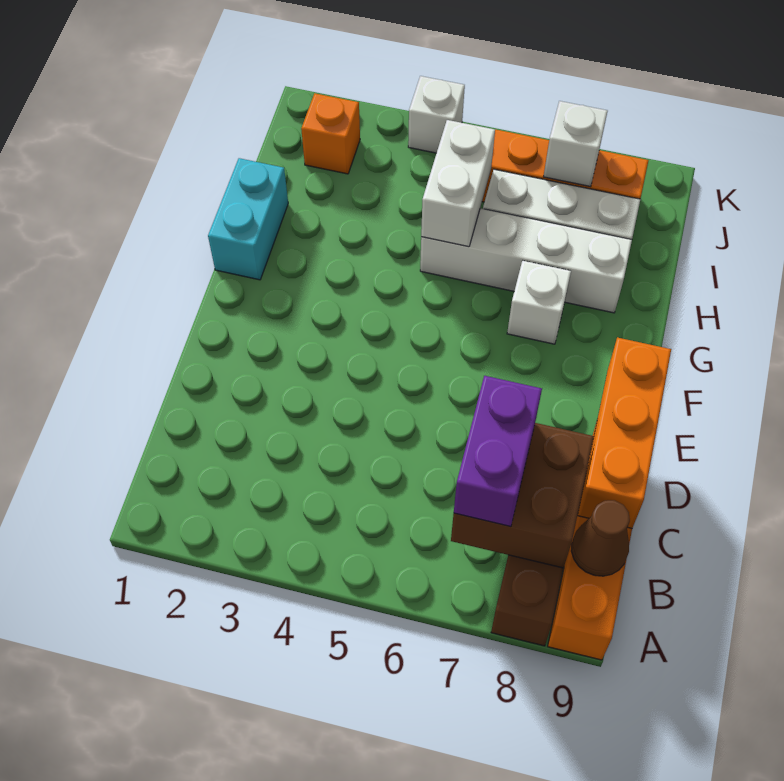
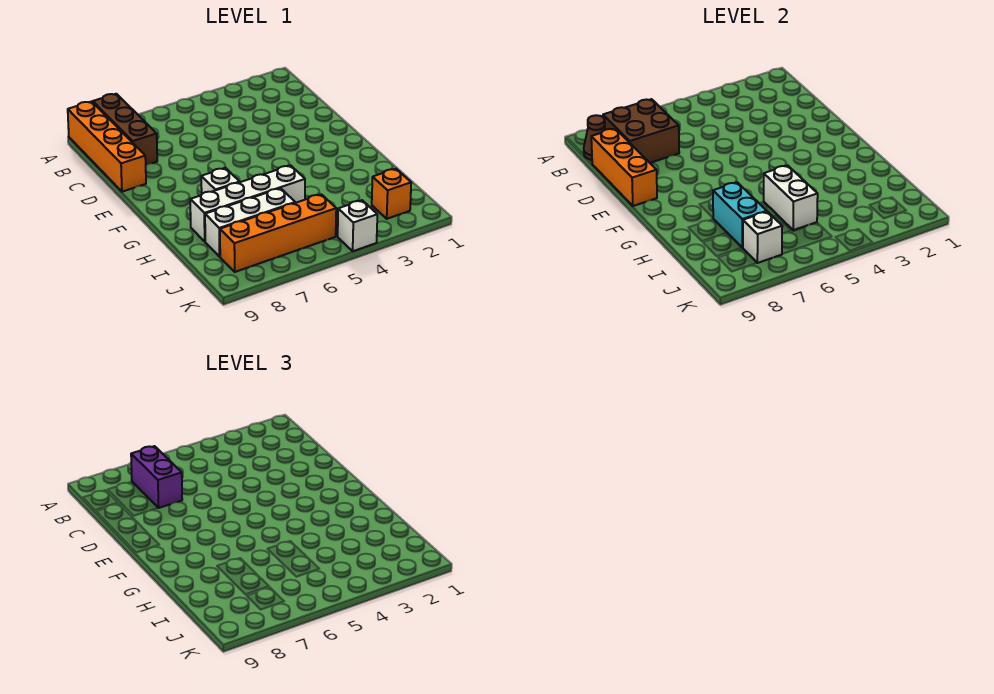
cyan 1x2 brick [208,158,288,280] -> cyan 1x2 brick moved to [713,182,767,248]

